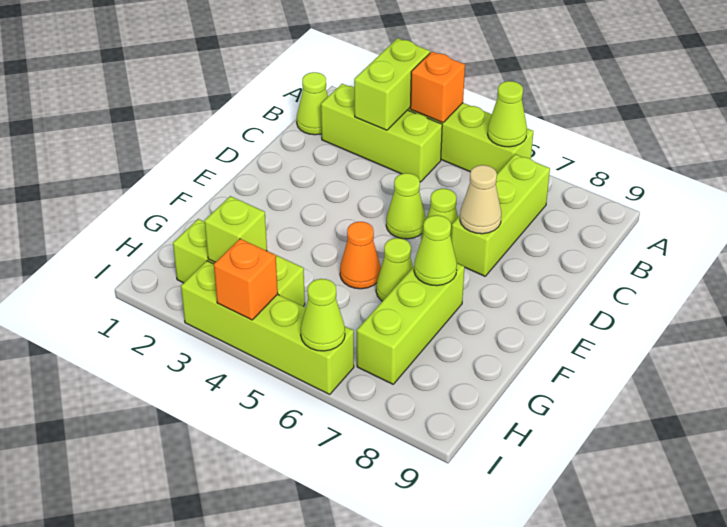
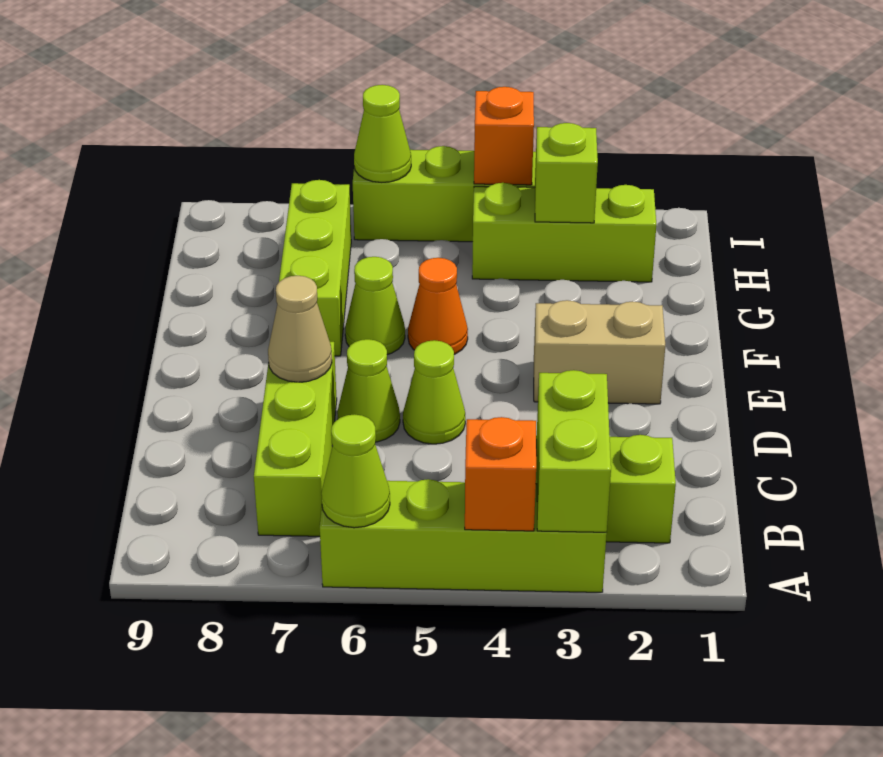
lime 1x1 cone [297,72,328,135] -> none
none -> tan 1x2 brick [534,300,665,404]
lime 1x1 cone [414,215,457,286] -> none

